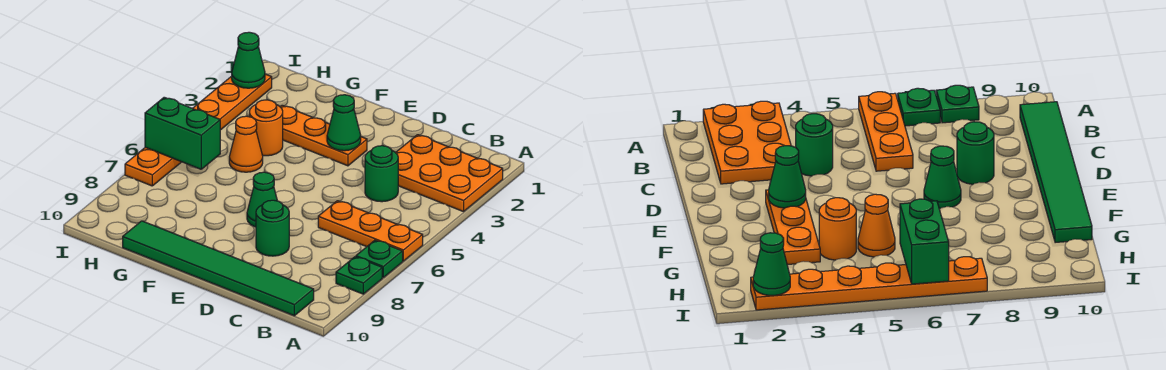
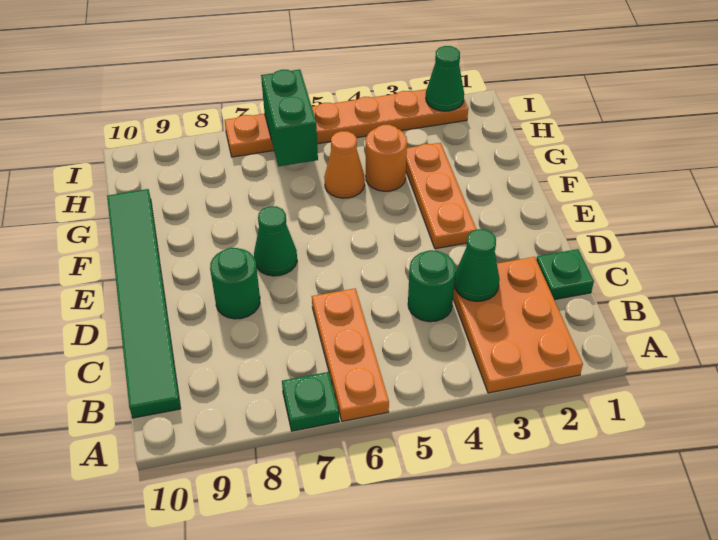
green 1x1 plate [336,257,382,294] -> green 1x1 plate moved to [536,249,594,300]
green 1x1 cone [327,95,361,151] -> green 1x1 cone moved to [454,229,500,301]

